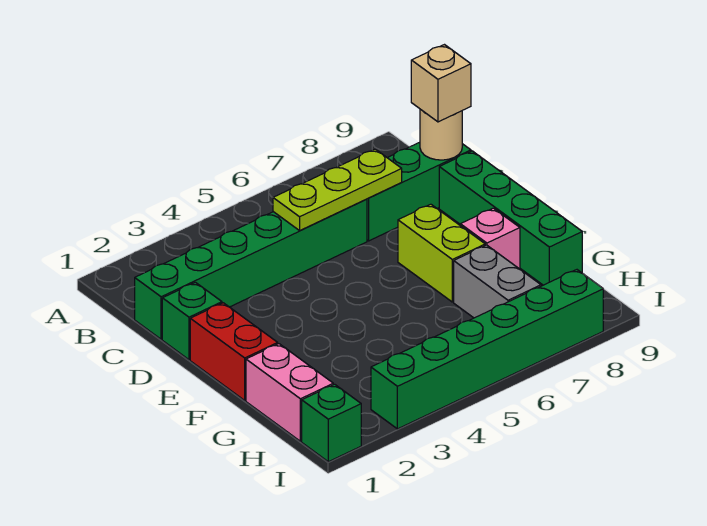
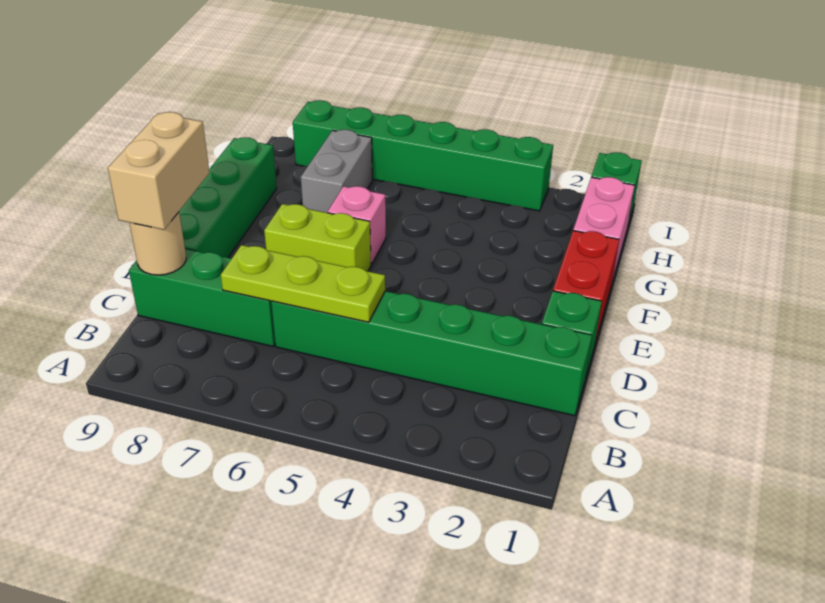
tan 1x1 brick [411,45,471,122] -> tan 1x2 brick [108,112,210,230]
lime 1x2 brick [398,204,485,302] -> lime 1x2 brick turned to [264,204,371,271]
pink 1x1 brick [460,208,520,269] -> pink 1x1 brick moved to [328,186,386,264]

